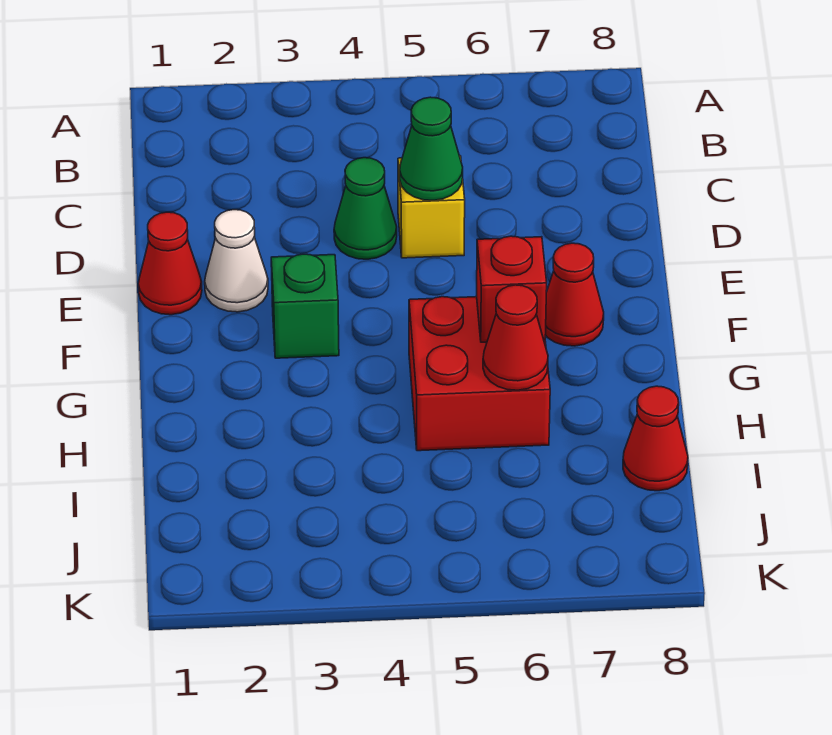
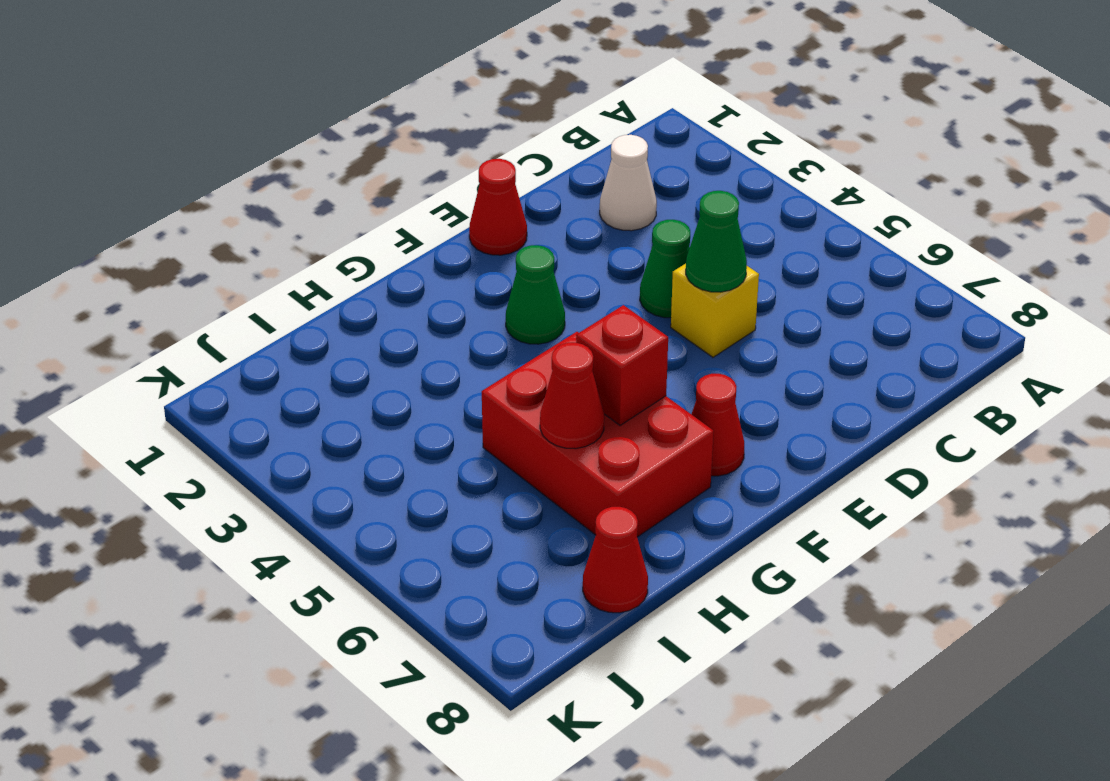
white 1x1 cone [205,210,268,312] -> white 1x1 cone moved to [600,135,657,231]
green 1x1 brick [271,254,339,358] -> green 1x1 cone [506,245,565,344]
red 2x2 brick [409,297,550,451] -> red 2x3 brick [482,332,714,537]

